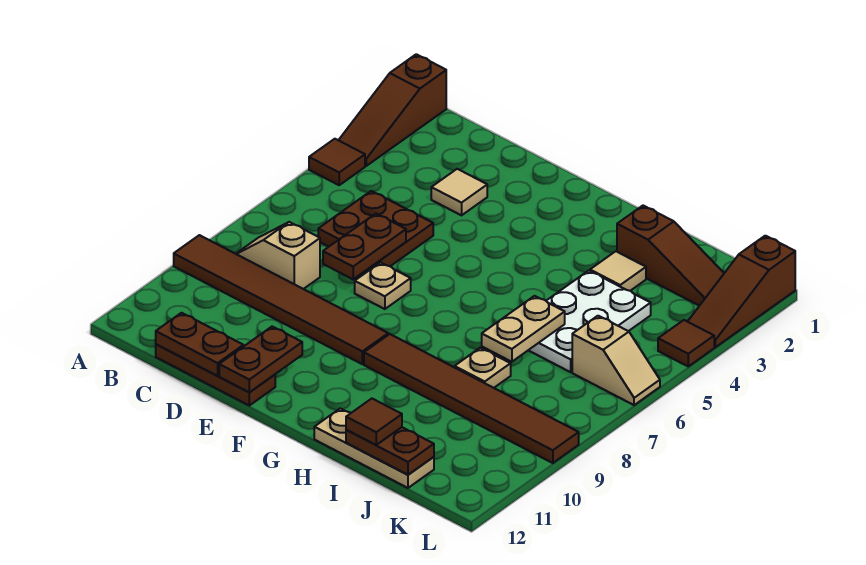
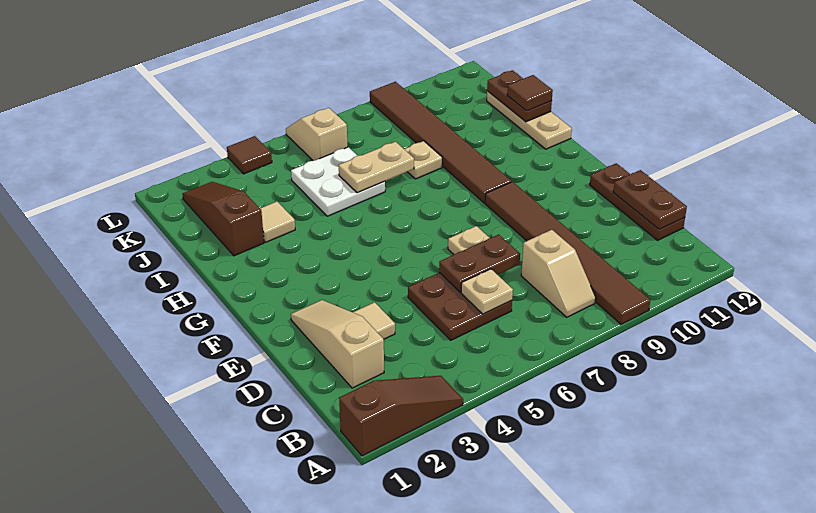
brown 1x1 tile [309,139,365,185] -> none
none -> tan 1x3 slope [291,300,384,388]
none -> tan 1x1 plate [461,269,513,314]
brown 1x2 plate [219,327,302,392] -> none
white 2x3 plate [529,271,651,372] -> white 2x2 plate [291,147,385,216]
brown 1x3 slope [688,236,795,347] -> none

